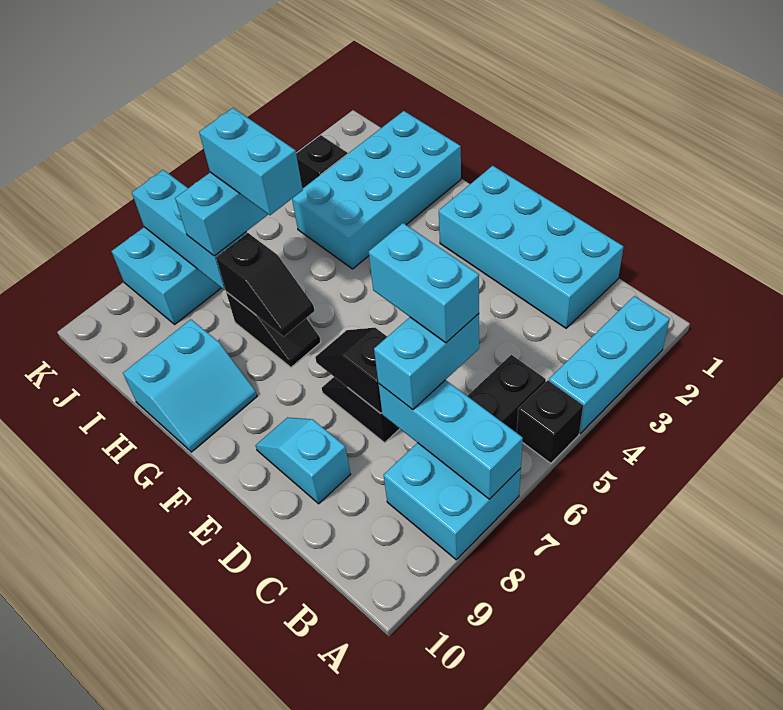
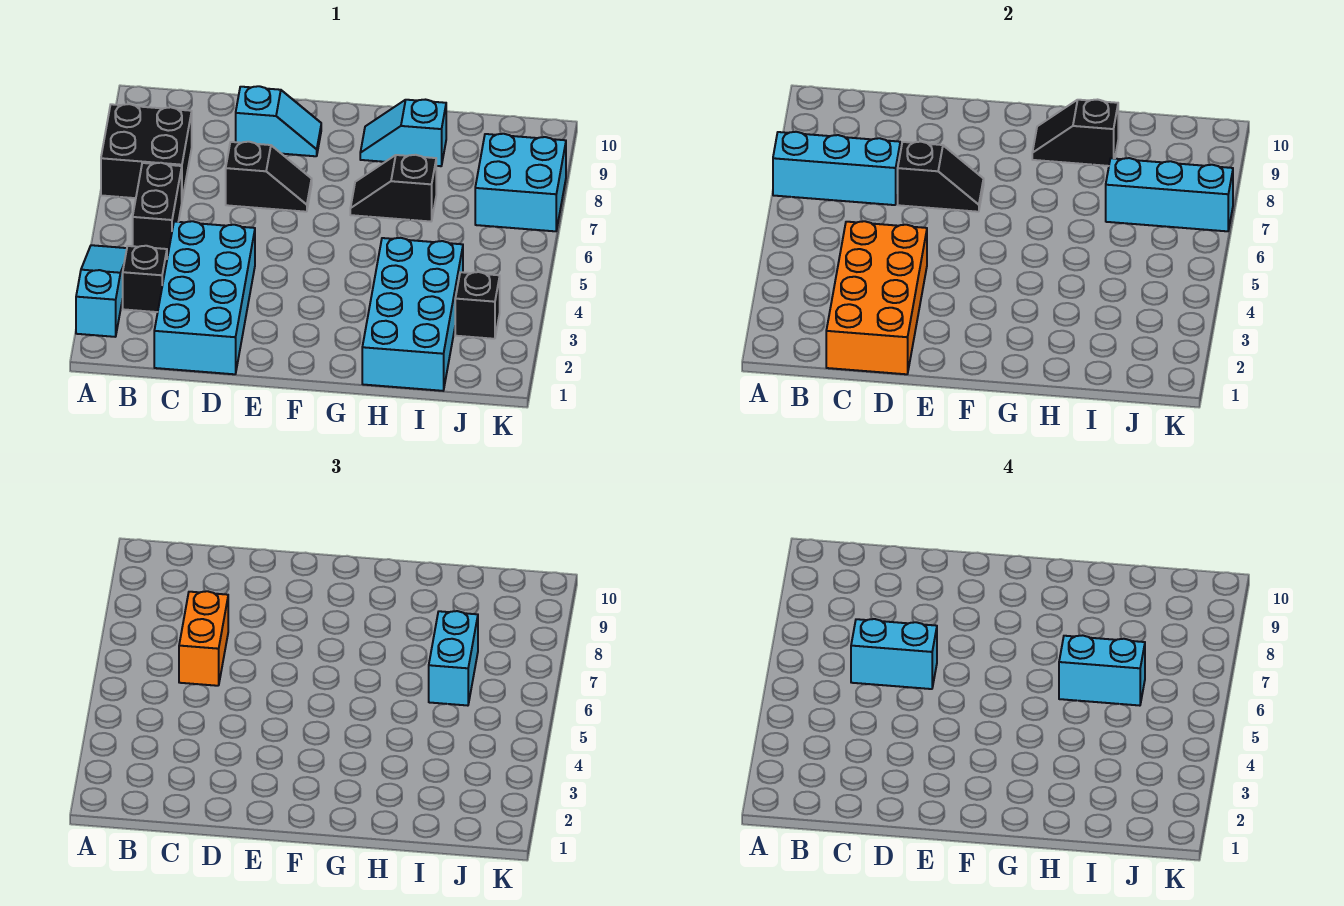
cyan 1x3 brick [549,296,670,433] -> cyan 1x3 slope [76,245,127,337]
black 1x1 brick [517,380,583,463] -> black 1x1 brick moved to [123,246,167,312]
cyan 2x2 brick [384,443,521,560] -> black 2x2 brick [101,104,192,199]
cyan 2x4 brick [439,166,624,328] -> cyan 2x4 brick turned to [154,221,255,374]
none -> orange 2x4 brick [826,221,927,374]
cyan 1x2 brick [374,314,479,410] -> orange 1x2 brick [179,591,228,686]
black 1x2 slope [216,233,315,337] -> black 1x2 slope moved to [1032,100,1118,166]
cyan 2x2 slope [123,319,257,452] -> cyan 1x2 slope [360,100,446,166]

